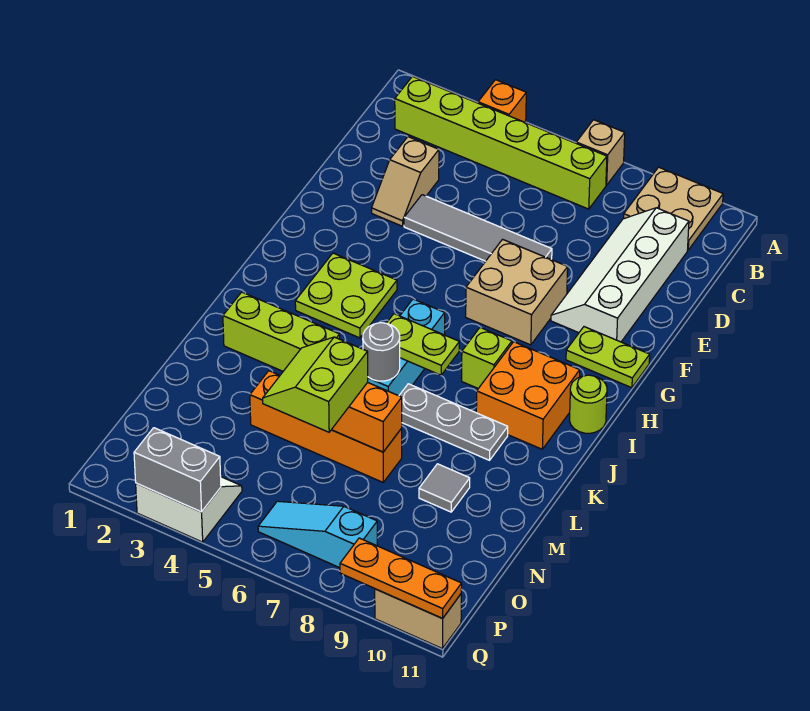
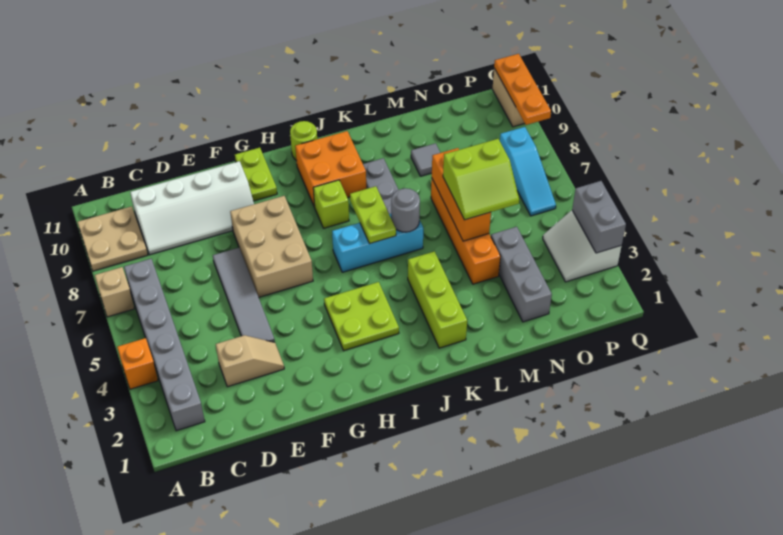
lime 1x6 brick [395,76,607,209] -> grey 1x6 brick [124,259,205,431]
tan 2x2 brick [466,239,568,345] -> tan 2x3 brick [230,196,313,297]
none -> grey 1x3 brick [491,227,552,322]

